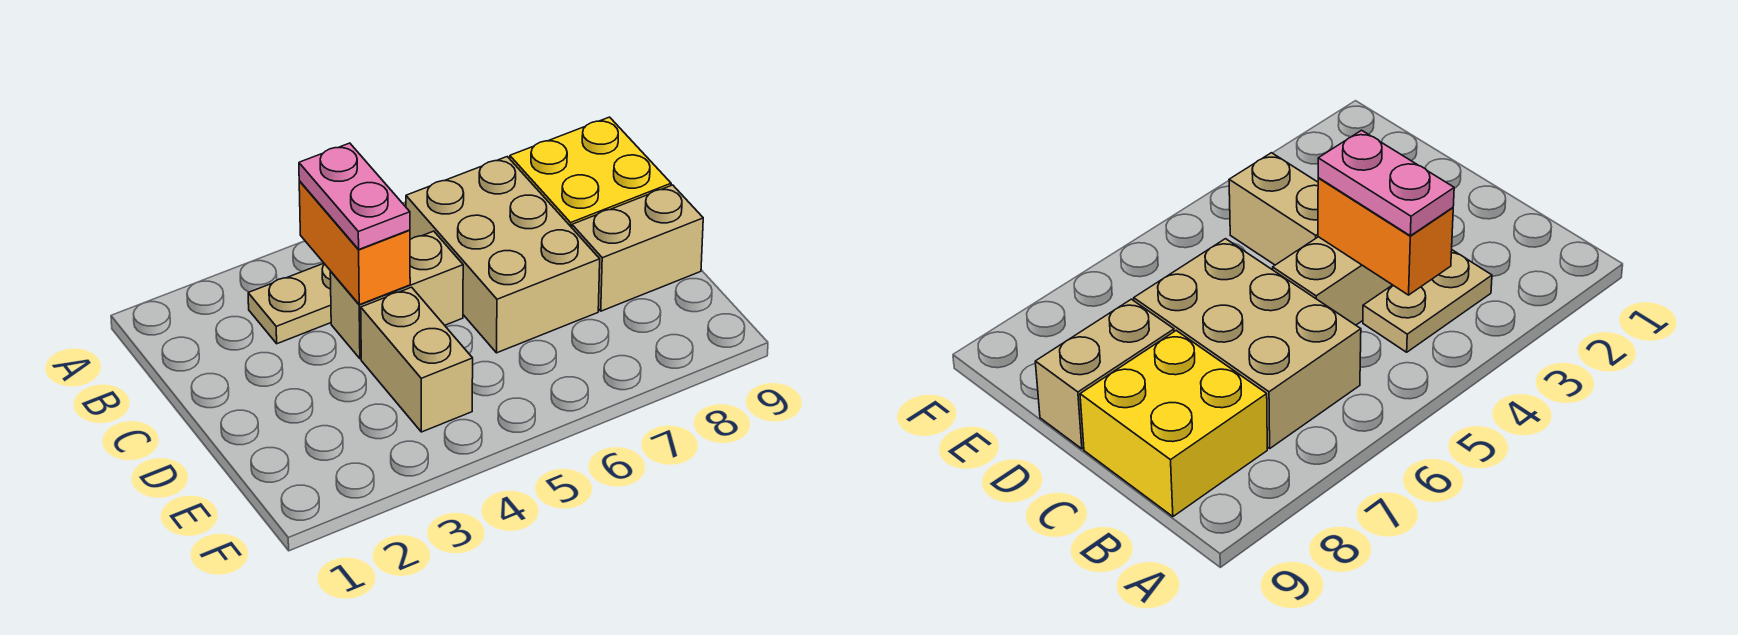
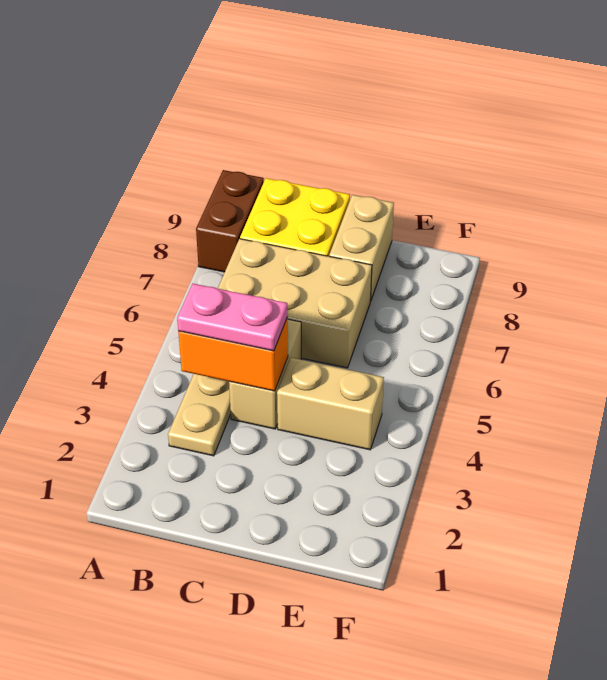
none -> brown 1x2 brick [196,170,264,272]

